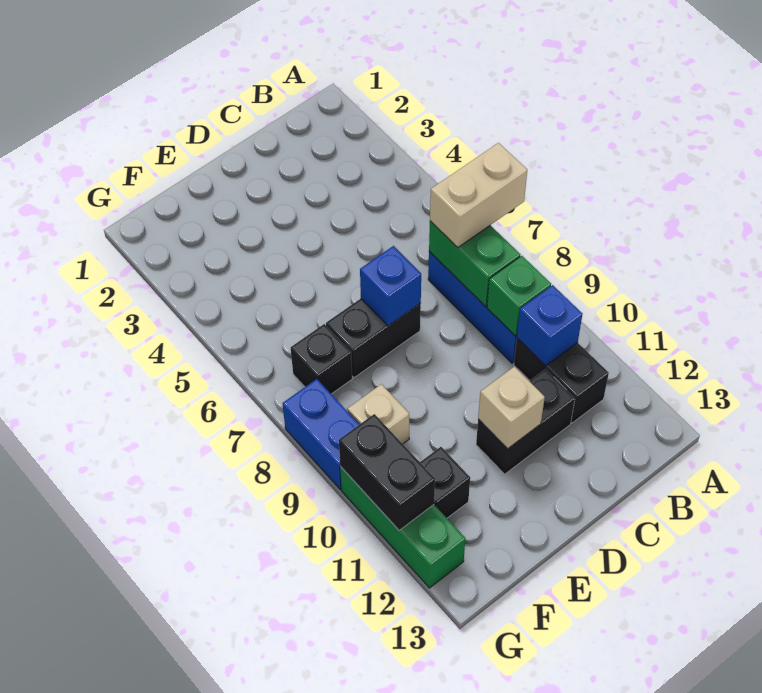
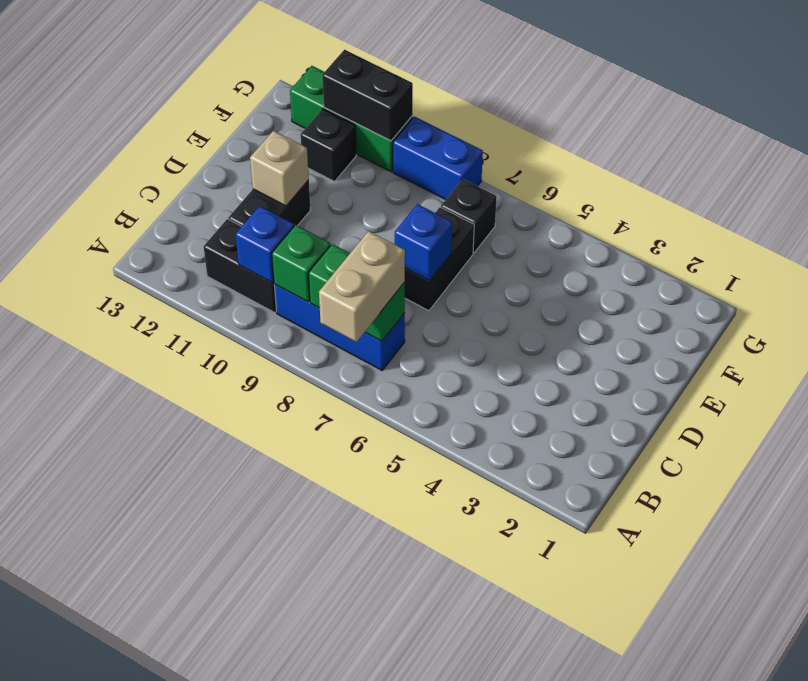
tan 1x1 brick [347,384,409,444] -> none

